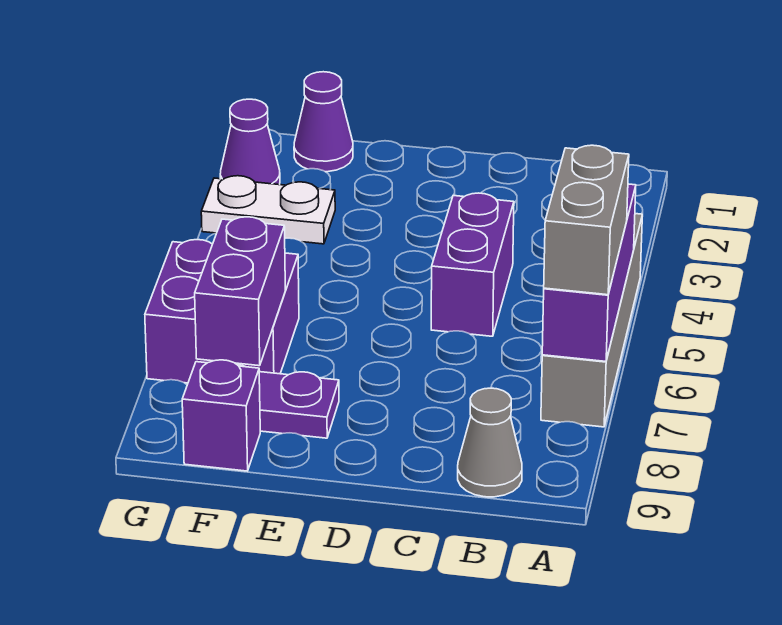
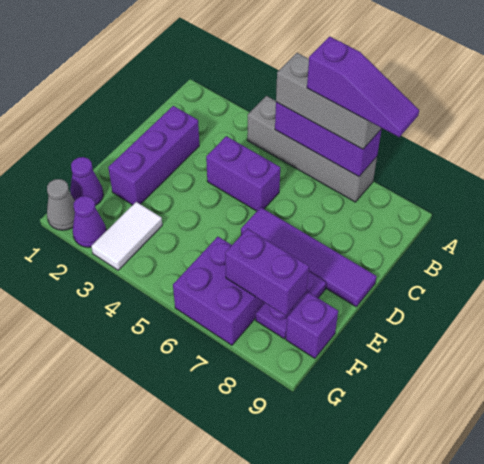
grey 1x2 brick [544,145,629,295] -> grey 1x3 brick [276,53,382,149]
none -> purple 1x3 slope [307,36,419,137]
grey 1x1 cone [458,388,522,497] -> grey 1x1 cone moved to [47,179,75,230]
none -> purple 1x3 brick [108,106,199,205]
none -> purple 1x4 tile [241,207,377,307]
white 1x2 plate [201,176,335,244] -> white 1x2 tile [91,202,162,270]

